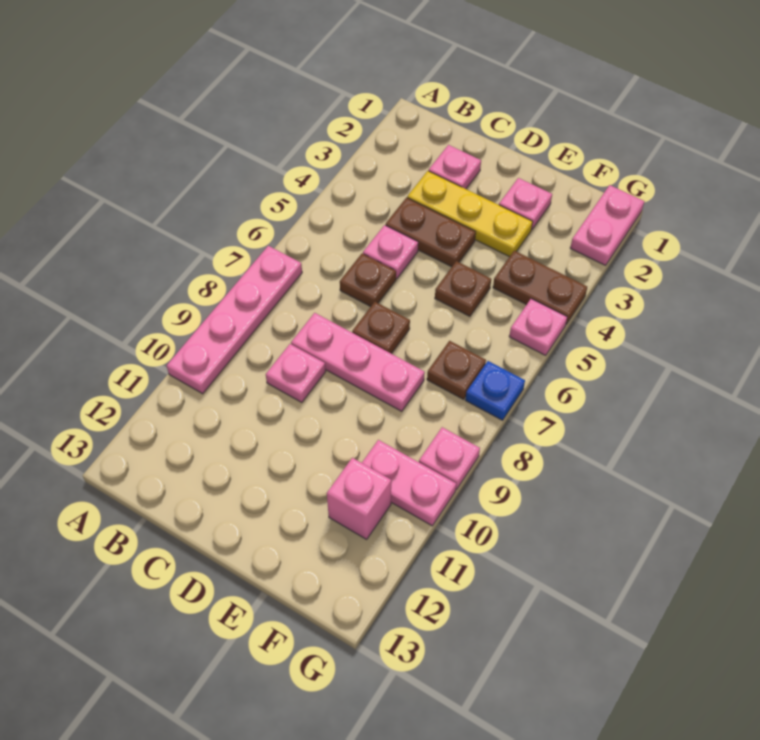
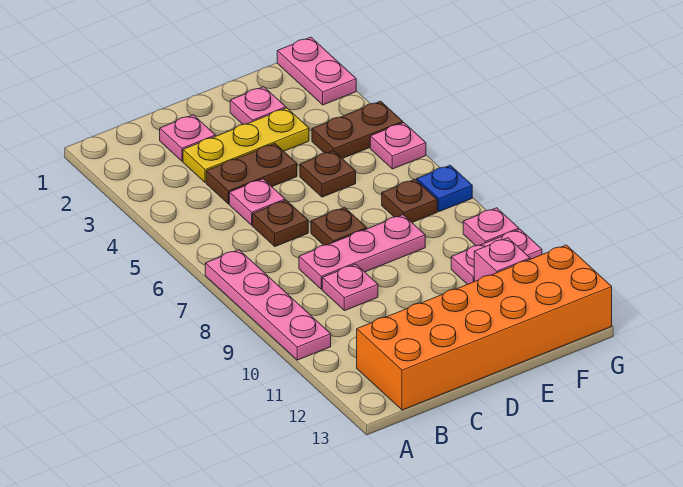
none -> orange 2x6 brick [357,245,612,410]

